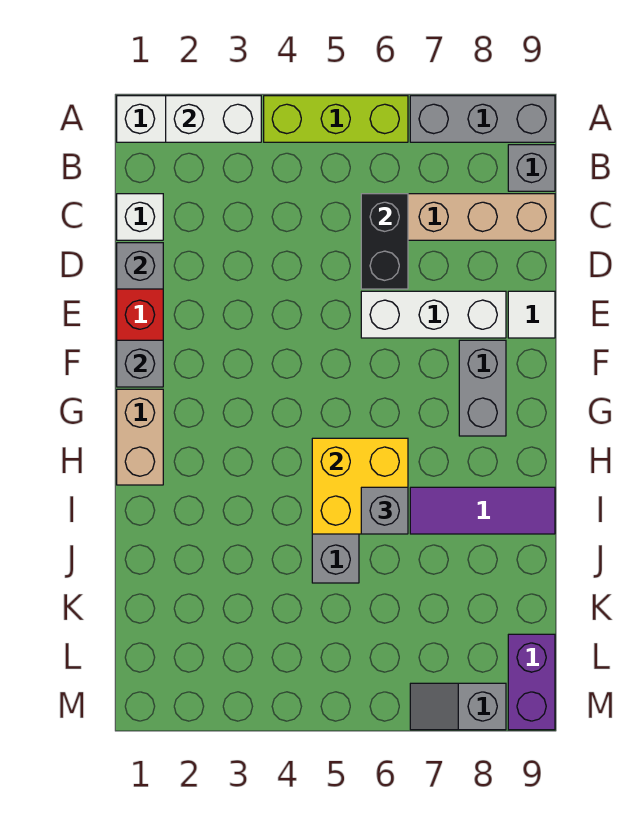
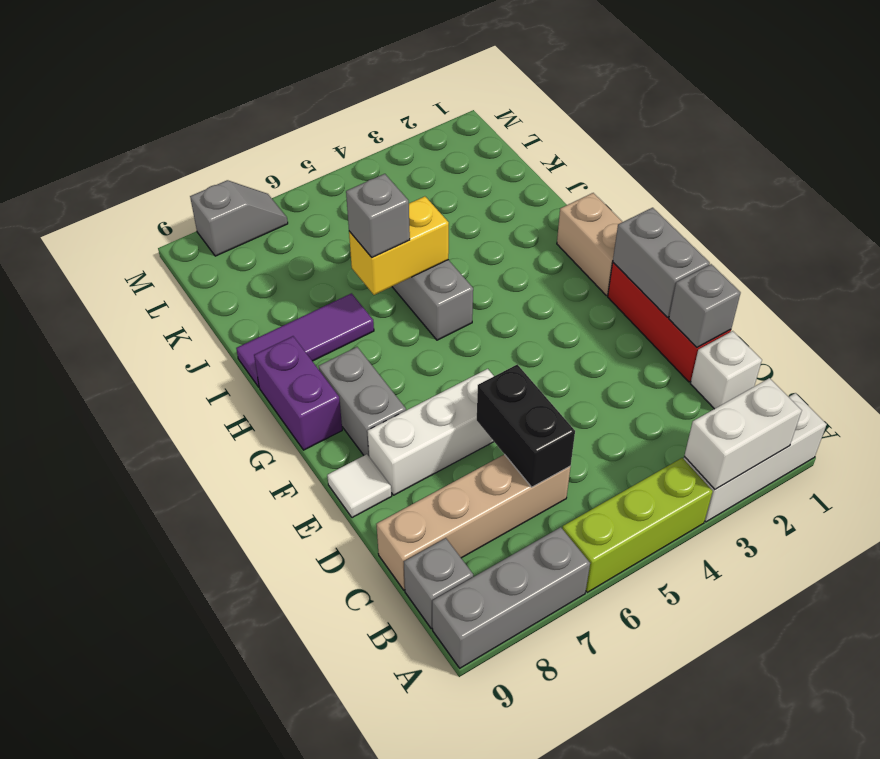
grey 1x1 brick [117,340,163,387] -> grey 1x2 brick [613,208,710,317]
yellow 2x2 brick [312,438,408,534] -> yellow 1x2 brick [349,196,449,295]
purple 1x2 brick [508,634,555,730] -> purple 1x2 brick moved to [254,336,342,450]

